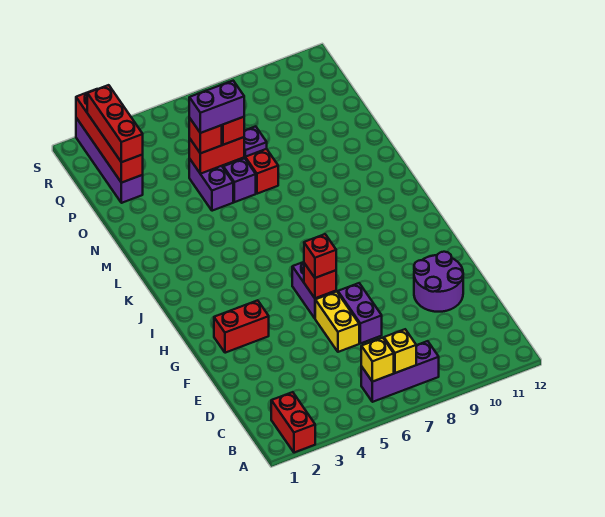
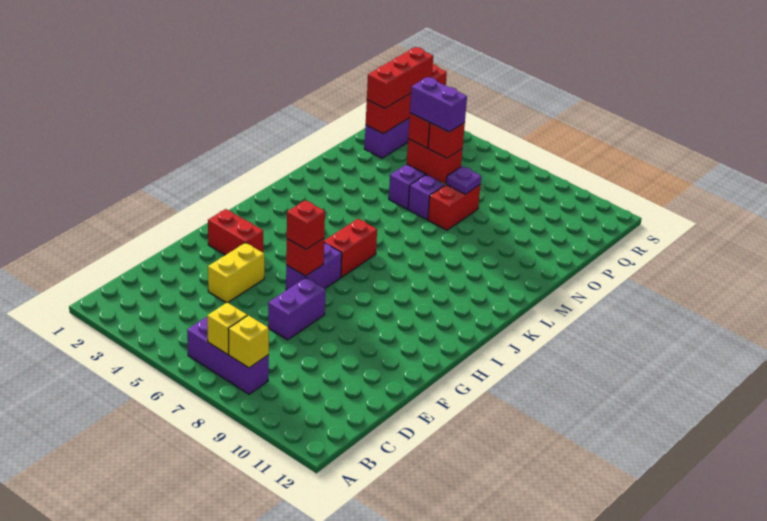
red 1x2 brick [271,392,315,453] -> red 1x2 brick moved to [324,219,377,277]
yellow 1x1 brick [361,338,394,382] -> yellow 1x1 brick moved to [229,315,269,368]
yellow 1x2 brick [315,291,359,352] -> yellow 1x2 brick moved to [208,243,264,303]
purple 2x2 round brick [414,252,463,312] -> none

